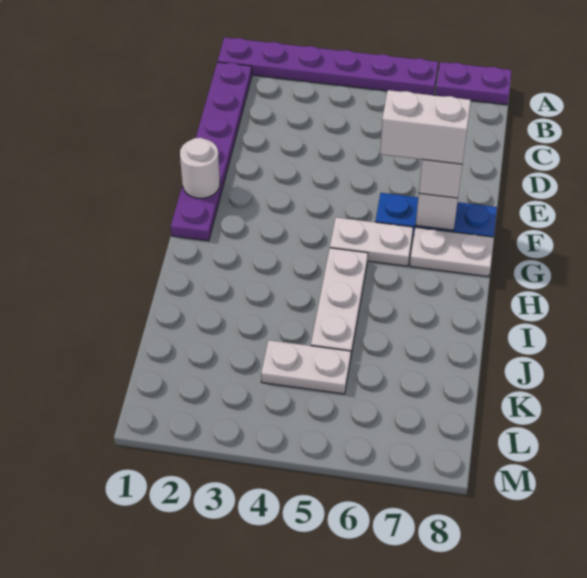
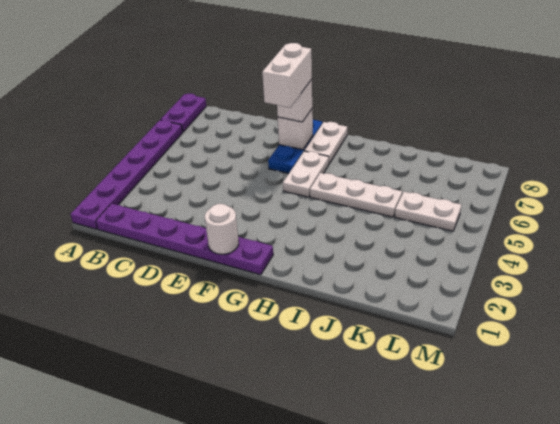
white 1x2 plate [261,340,351,394] -> white 1x2 plate turned to [395,192,461,231]

